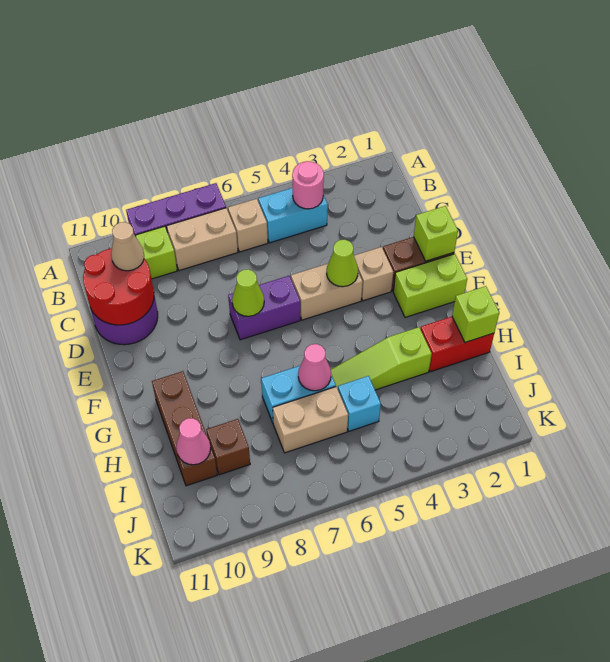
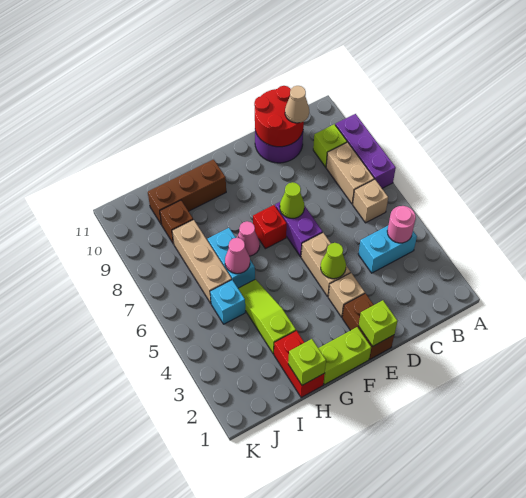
cyan 1x2 brick [258,188,328,243] -> cyan 1x2 brick turned to [358,226,417,273]
lime 1x2 brick [393,254,467,317] -> lime 1x2 brick turned to [319,327,371,385]
none -> red 1x1 brick [253,205,287,249]
tan 1x2 brick [273,387,348,453] -> tan 1x3 brick [172,219,232,303]
pink 1x1 cone [176,418,211,465] -> pink 1x1 cone moved to [237,221,260,256]

